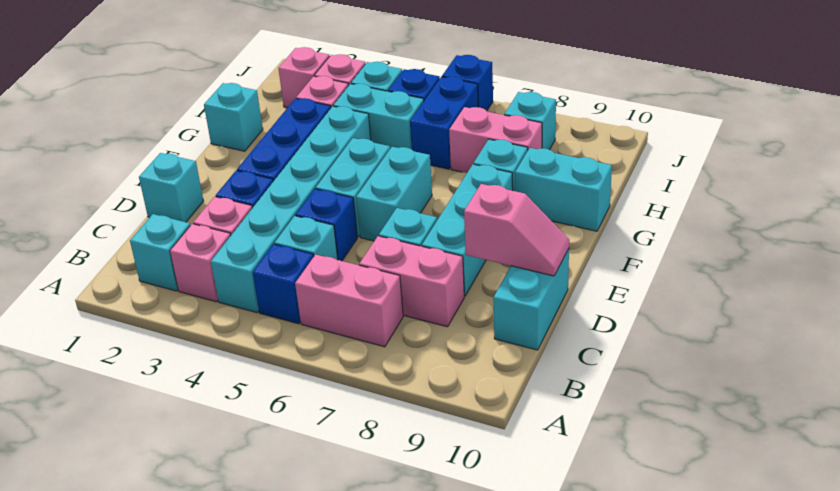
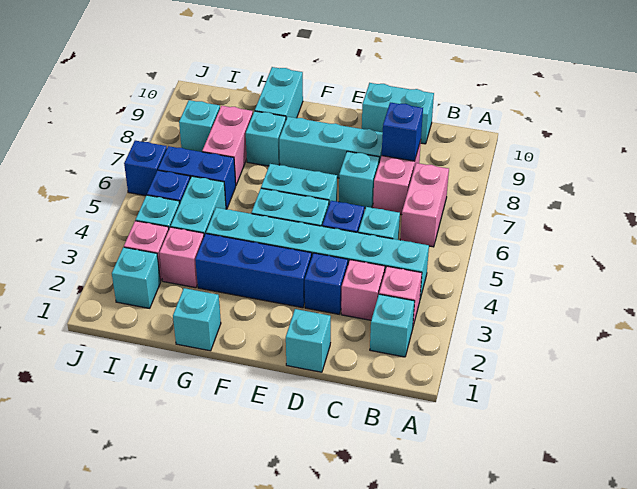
blue 1x1 brick [252,244,314,324] -> blue 1x1 brick moved to [382,103,423,161]
pink 1x2 slope [464,184,569,276] -> none
pink 1x1 brick [278,47,330,108] -> cyan 1x1 brick [112,247,161,308]

